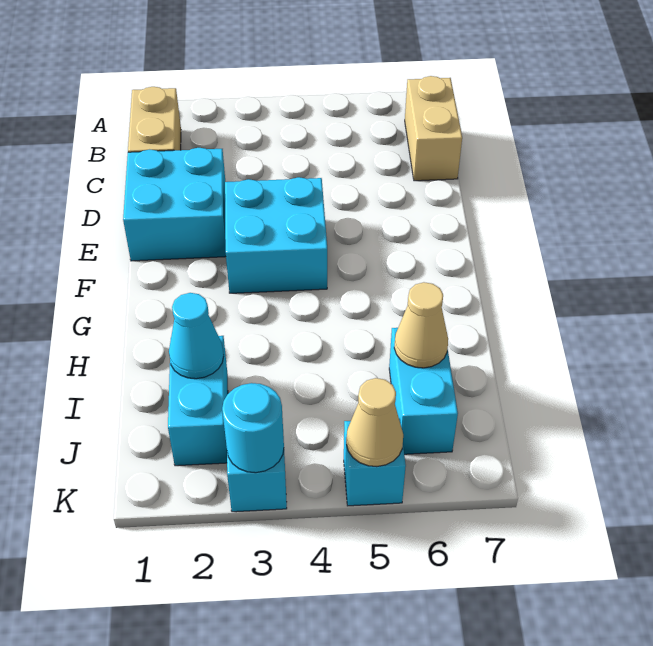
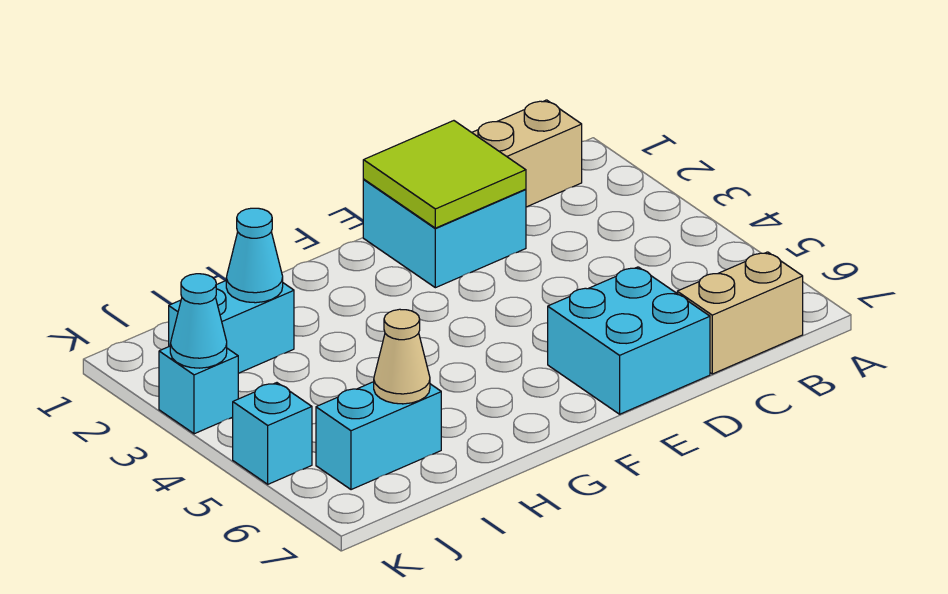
none -> lime 2x2 tile [363,121,526,228]
cyan 2x2 brick [225,177,327,293] -> cyan 2x2 brick moved to [548,267,710,414]
cyan 1x1 round brick [222,383,284,473] -> cyan 1x1 cone [170,274,227,368]
tan 1x1 cone [346,378,403,467] -> none

